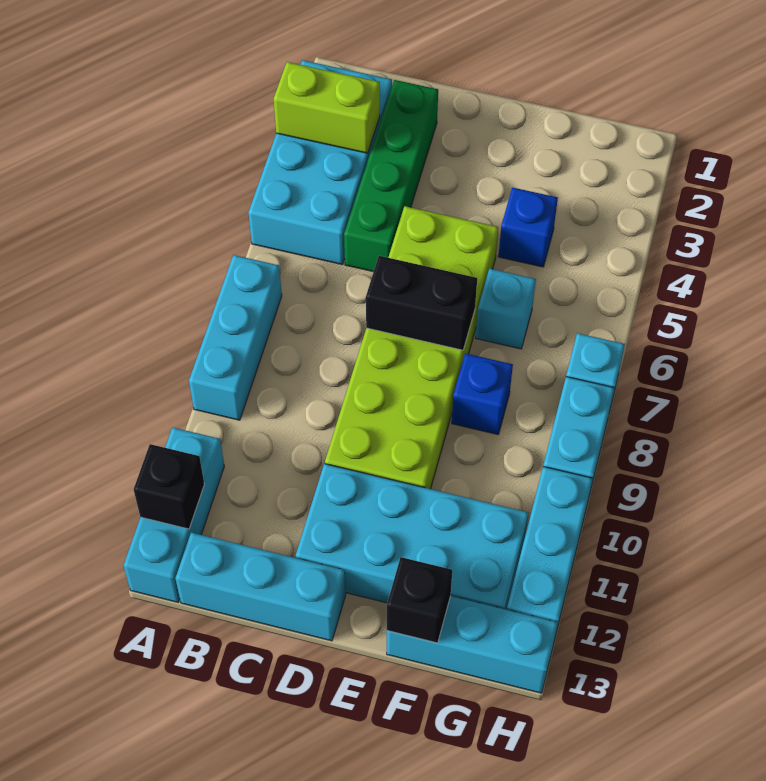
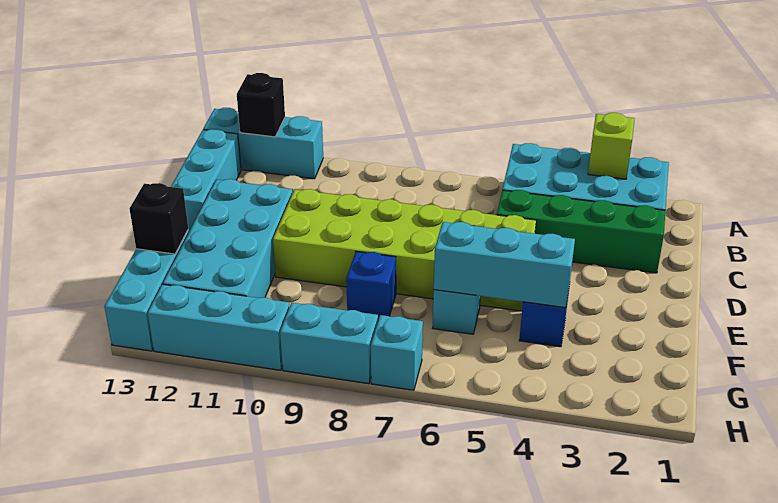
lime 1x2 brick [274,62,380,153] -> lime 1x1 brick [588,113,635,179]
cyan 1x3 brick [189,255,282,420] -> cyan 1x3 brick moved to [434,222,575,308]
black 1x2 brick [366,256,477,350] -> none

